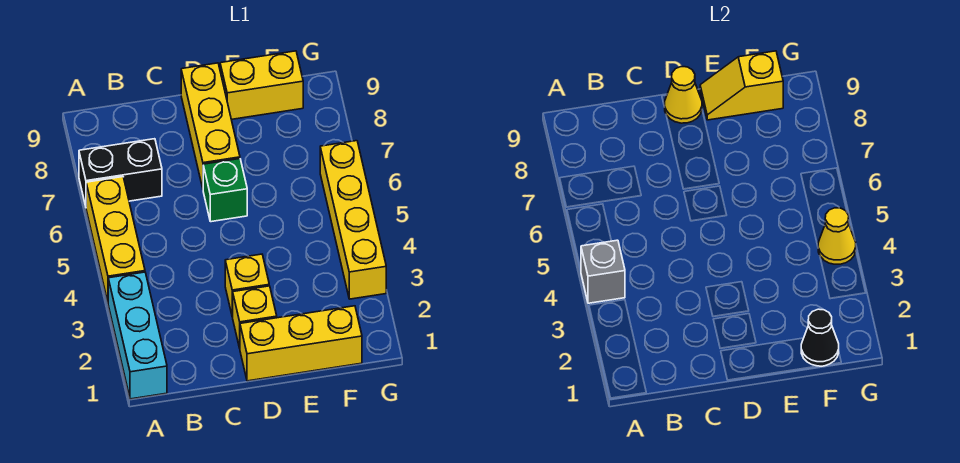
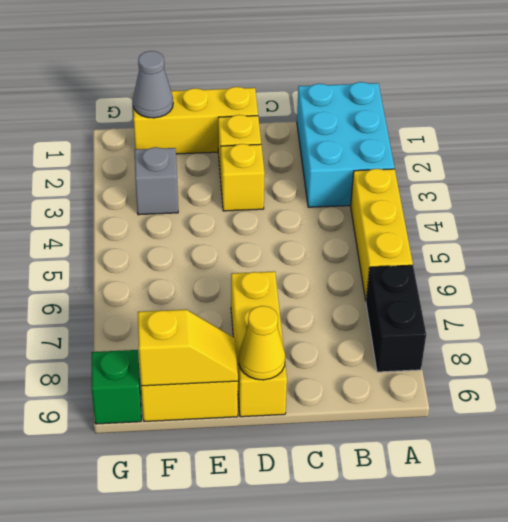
cyan 1x3 brick [108,272,167,399] -> cyan 2x3 brick [297,82,394,207]
grey 1x1 brick [581,240,625,303] -> grey 1x1 brick moved to [135,147,178,215]
black 1x2 brick [79,139,162,206] -> black 1x2 brick turned to [366,265,426,372]
green 1x1 brick [203,159,247,222] -> green 1x1 brick moved to [92,350,141,424]
black 1x1 cone [801,309,839,366] -> grey 1x1 cone [133,51,173,118]
yellow 1x4 brick [320,141,386,299] -> none
yellow 1x1 cone [818,208,856,264] -> none

